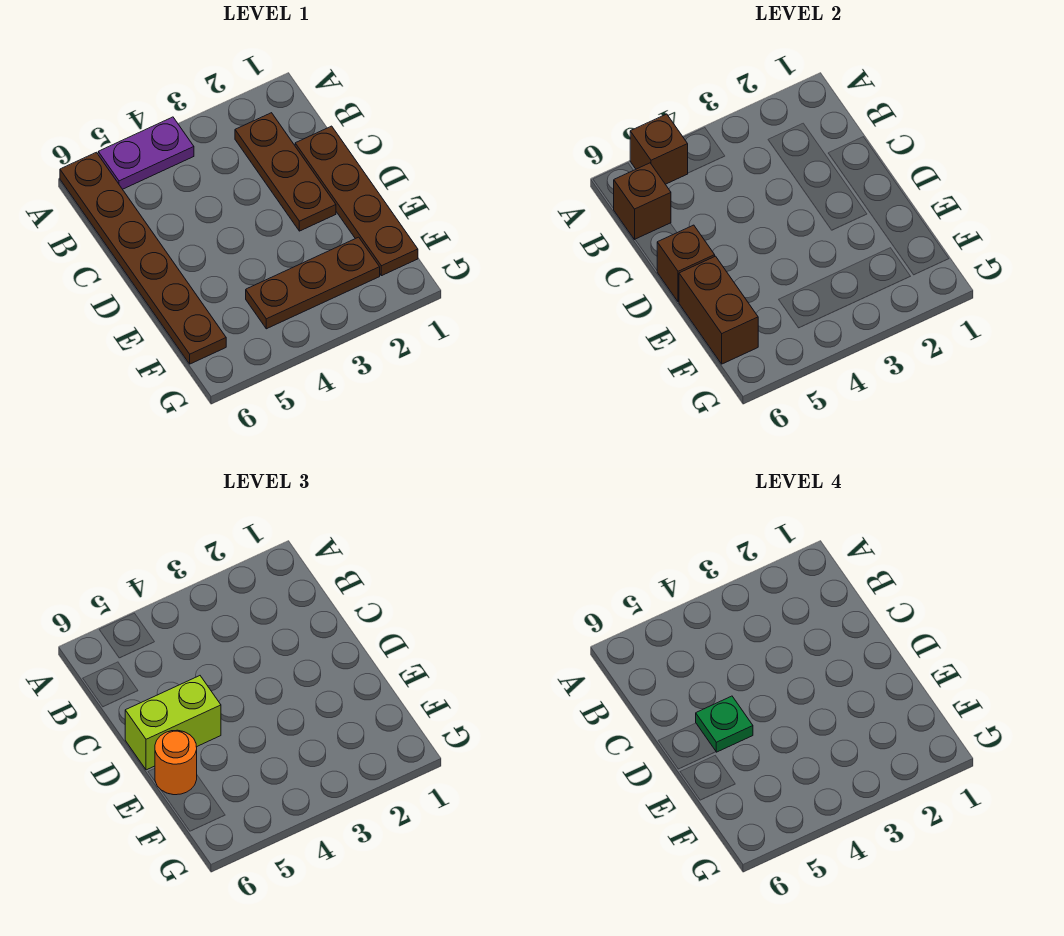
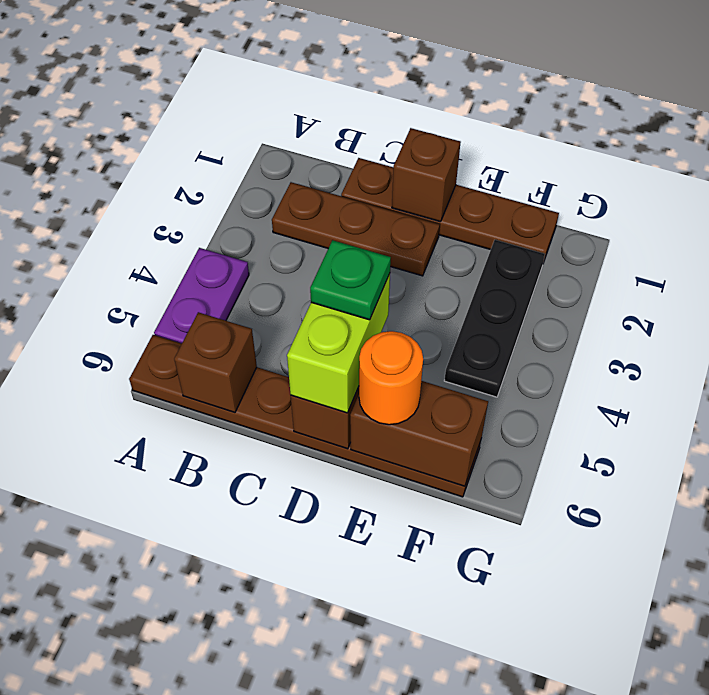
brown 1x1 brick [630,114,688,184] -> brown 1x1 brick moved to [392,128,461,222]
brown 1x3 plate [246,237,380,329] -> black 1x3 plate [444,240,545,397]

